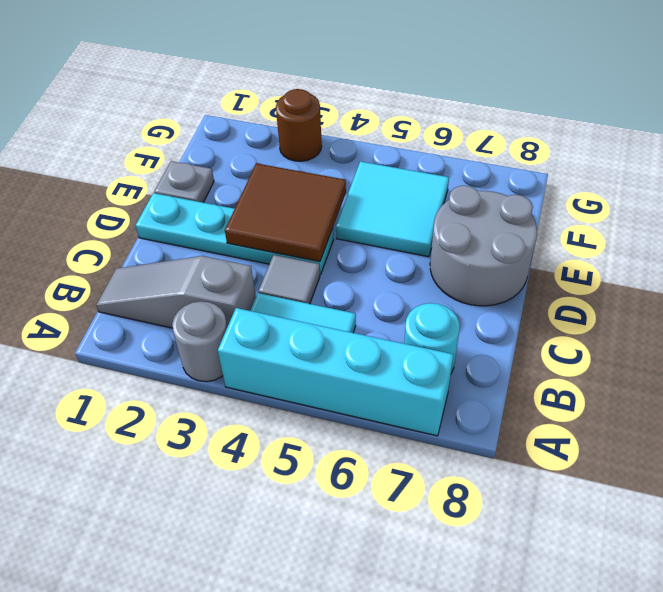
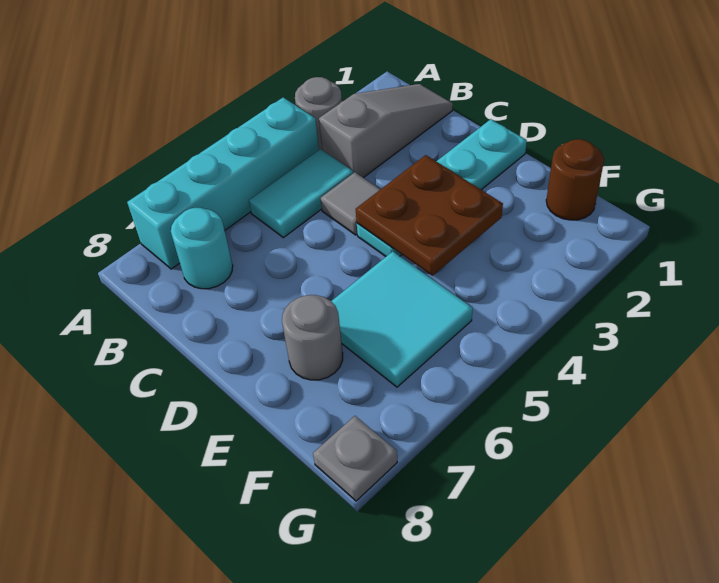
brown 2x2 tile [225,163,346,262] -> brown 2x2 plate [356,155,503,276]
grey 2x2 round brick [430,186,537,306] -> grey 1x1 round brick [282,295,343,380]
grey 1x1 plate [154,161,214,203] -> grey 1x1 plate moved to [313,416,397,501]
brown 1x1 round brick [276,89,322,161] -> brown 1x1 round brick moved to [546,139,604,220]

